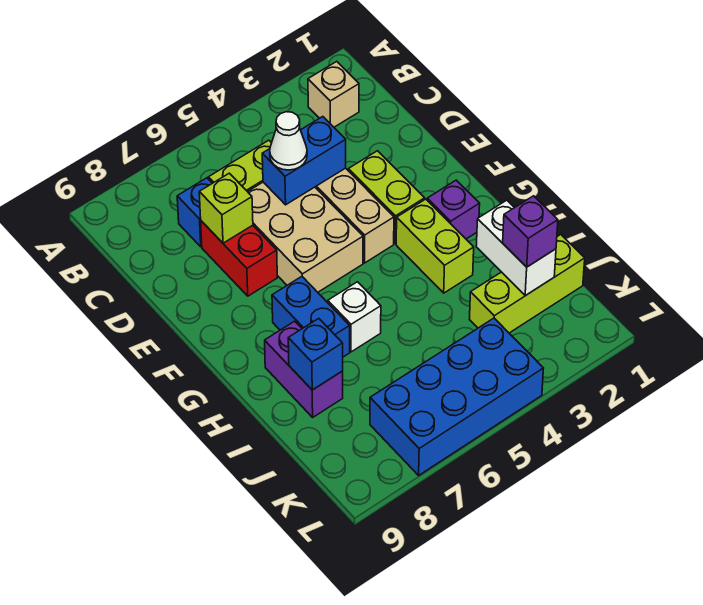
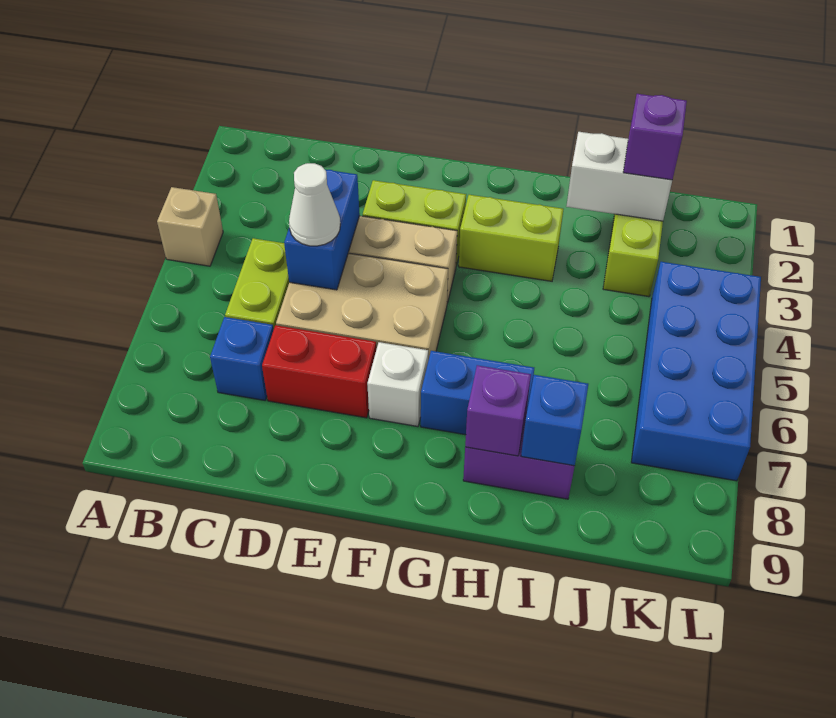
tan 1x1 brick [308,62,359,127] -> tan 1x1 brick moved to [157,187,223,266]
lime 1x1 brick [199,173,253,243] -> none
purple 1x1 brick [427,180,480,239] -> purple 1x1 brick moved to [465,365,531,456]
white 1x1 brick [328,282,381,352] -> white 1x1 brick moved to [367,342,428,427]

